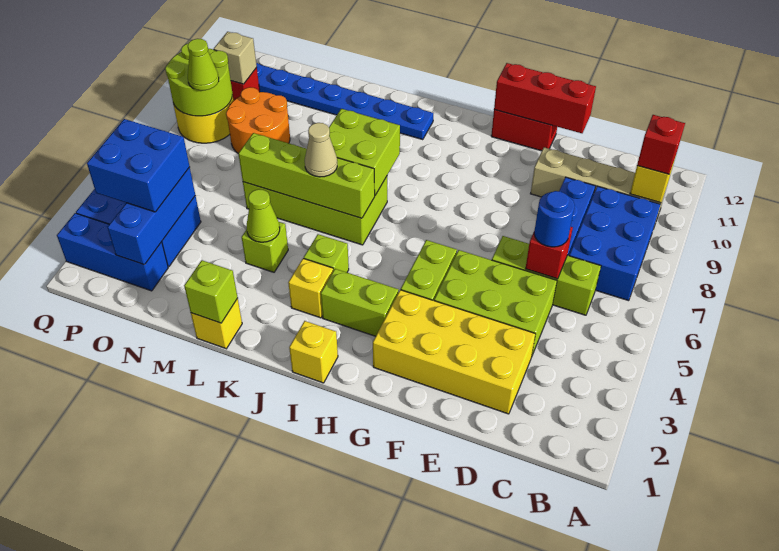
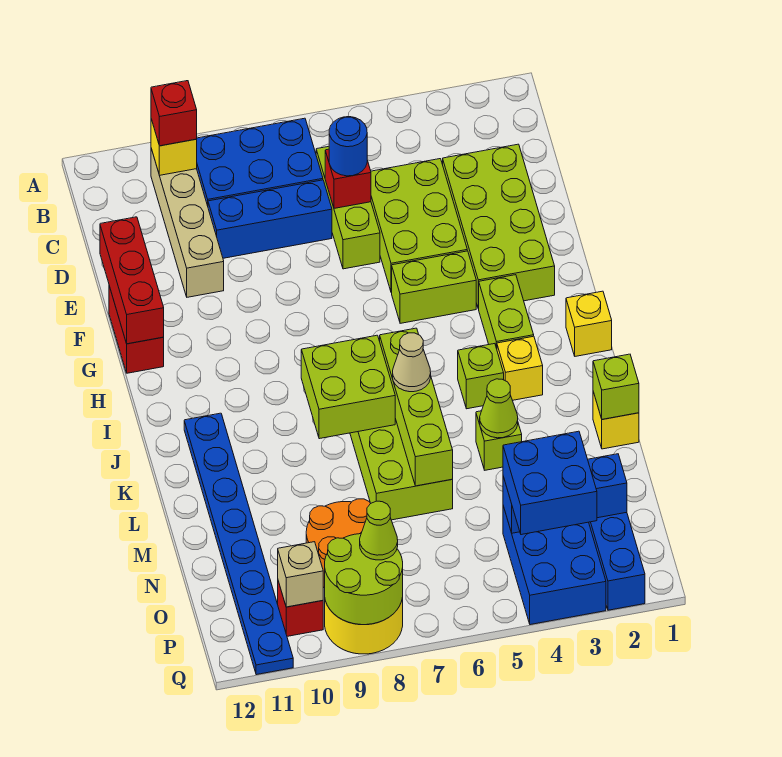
yellow 2x4 brick [373,290,535,414] -> lime 2x4 brick [443,144,555,309]

